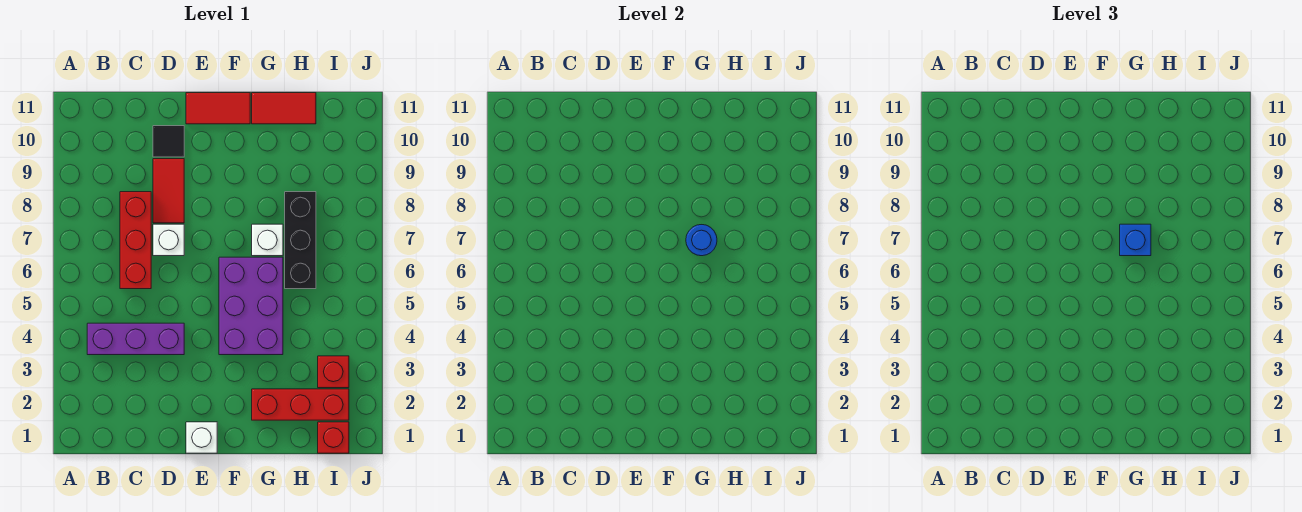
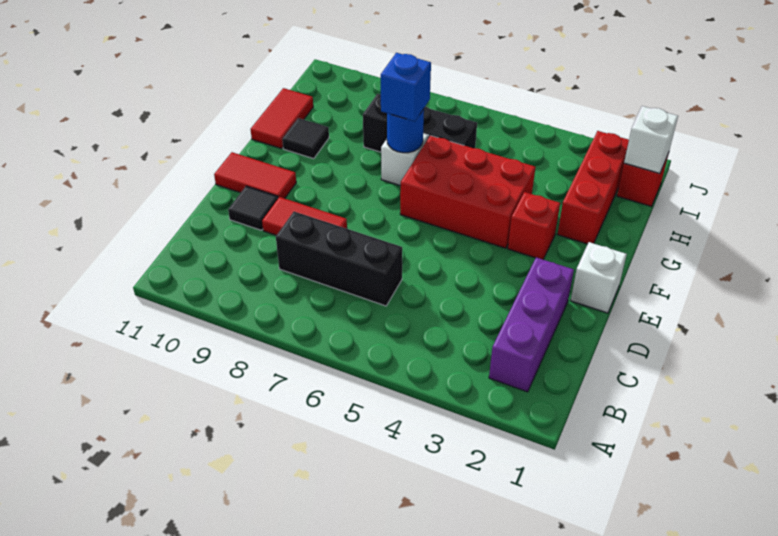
purple 1x3 brick [87,323,184,355] -> purple 1x3 brick moved to [489,257,574,392]
red 1x3 brick [120,192,151,289] -> black 1x3 brick [276,212,402,306]
white 1x1 brick [153,224,184,256] -> white 1x1 brick moved to [624,106,678,174]
red 1x2 tile [186,93,250,124] -> red 1x2 tile turned to [214,152,296,198]
purple 2x3 brick [219,257,283,355] -> red 2x3 brick [400,136,535,248]
none -> black 1x1 tile [282,118,329,159]
red 1x1 brick [318,356,349,388] -> red 1x1 brick moved to [508,192,560,259]

